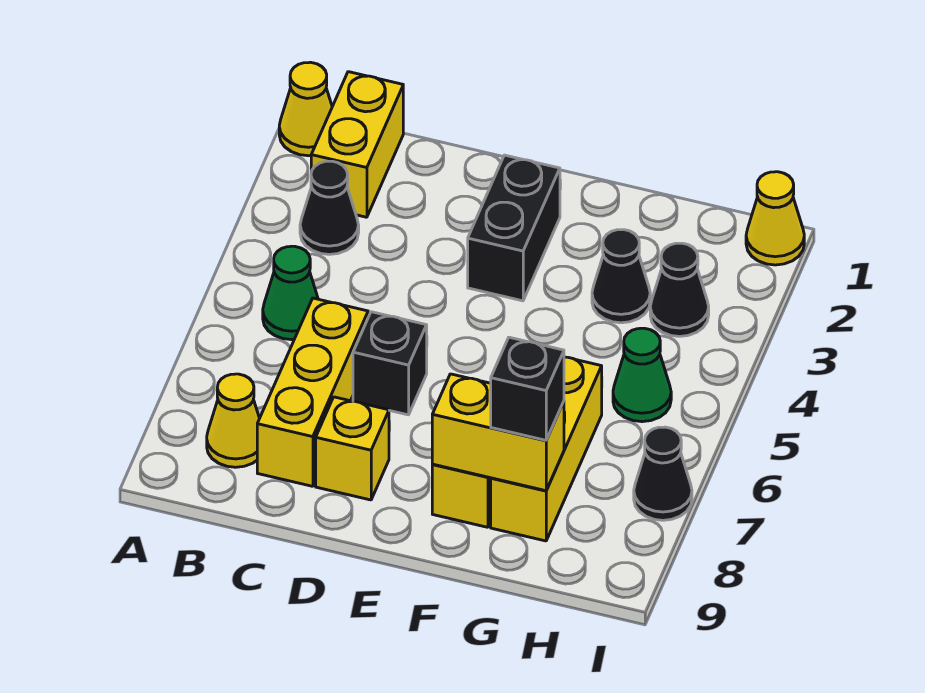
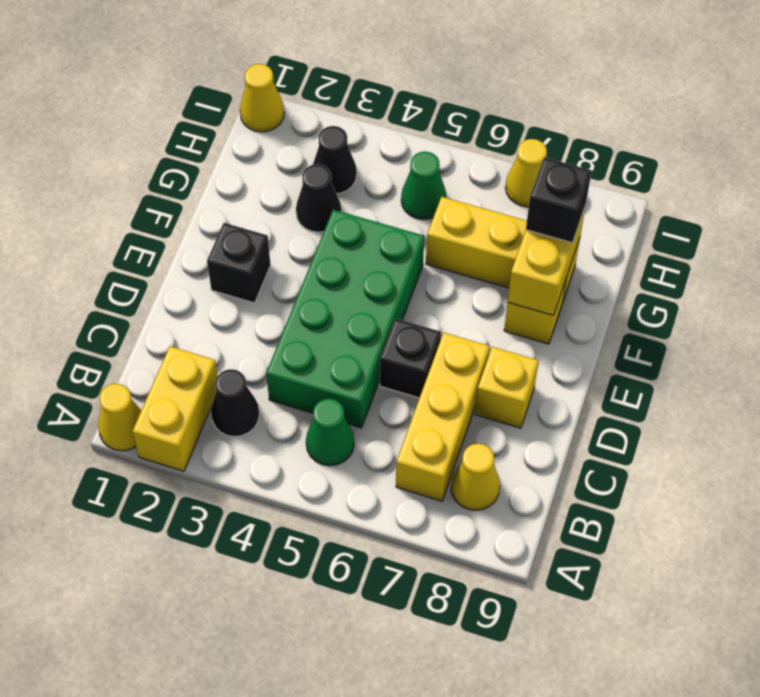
yellow 1x2 brick [311,72,403,217] -> yellow 1x2 brick turned to [132,346,217,471]
none -> green 2x4 brick [266,210,424,428]
yellow 1x3 brick [257,298,368,486] -> yellow 1x3 brick turned to [396,333,490,501]
black 1x2 brick [468,155,560,301] -> black 1x1 brick [207,223,271,303]
black 1x1 cone [634,427,692,520] -> yellow 1x1 cone [505,139,547,207]

